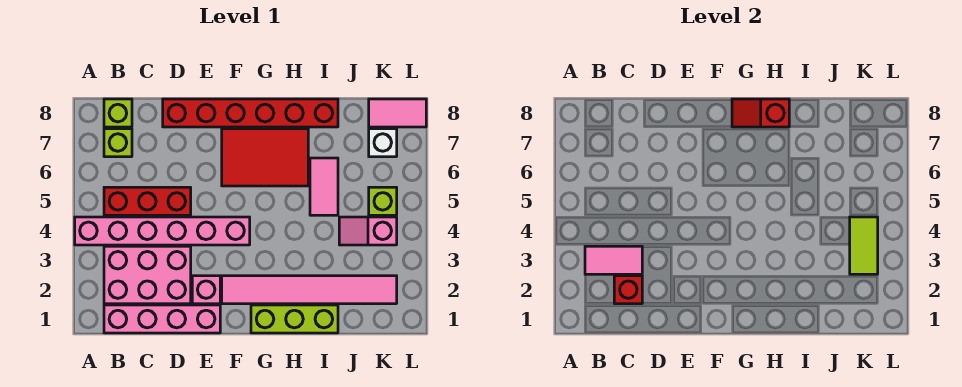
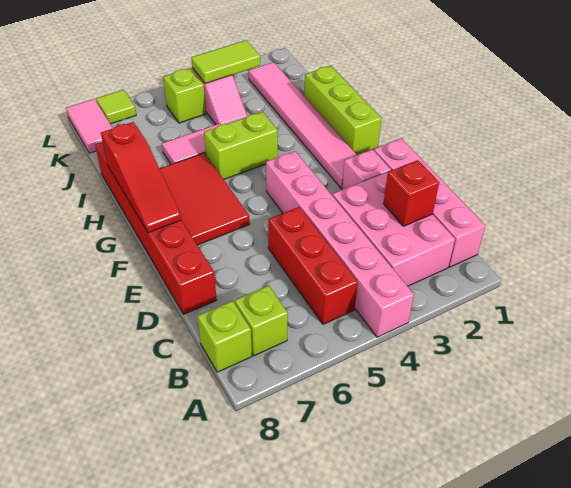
pink 1x2 tile [585,246,642,274] -> none
red 1x2 slope [732,99,789,127] -> red 1x3 slope [101,122,181,233]
none -> lime 1x2 brick [204,112,278,180]
white 1x1 brick [369,129,397,157] -> none
none -> lime 1x1 tile [96,90,136,124]

